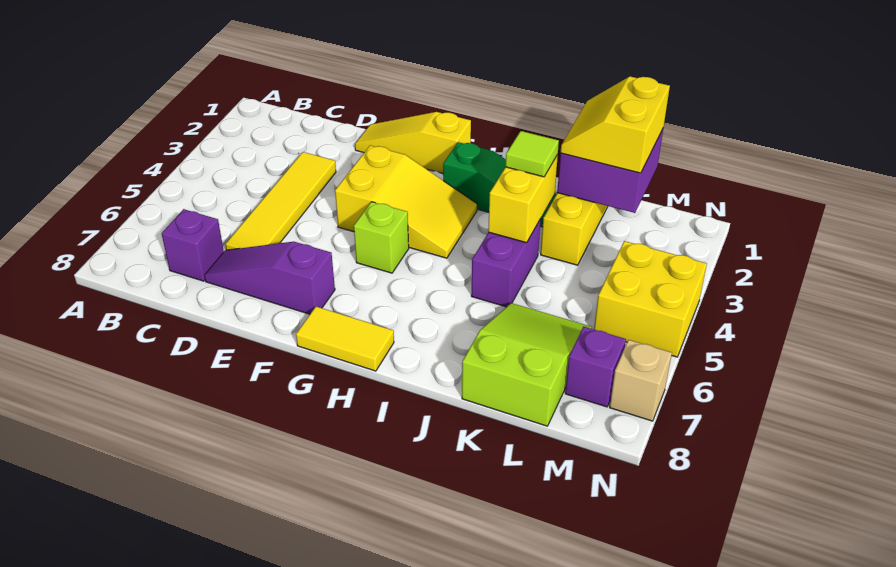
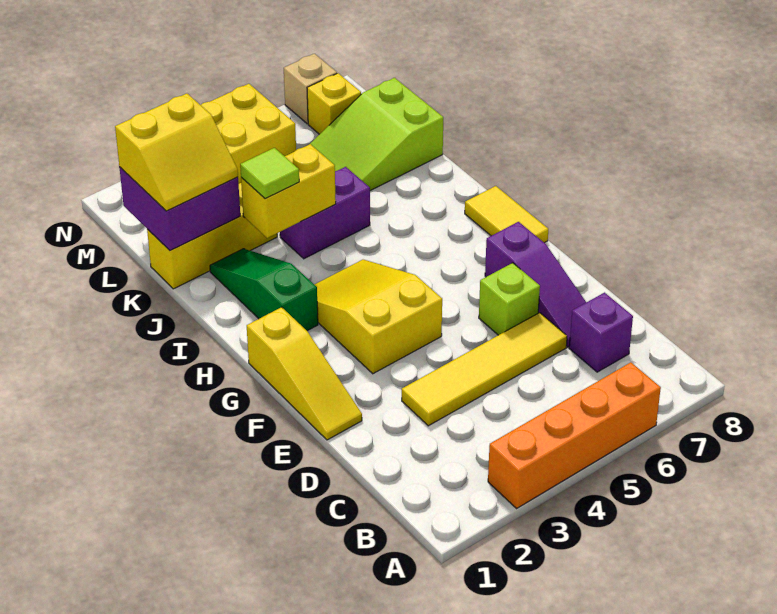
none -> orange 1x4 brick [488,362,661,508]
lime 1x1 brick [354,202,409,273] -> lime 1x1 brick moved to [479,263,540,335]
purple 1x1 brick [565,327,626,407] -> yellow 1x1 brick [307,73,361,134]

